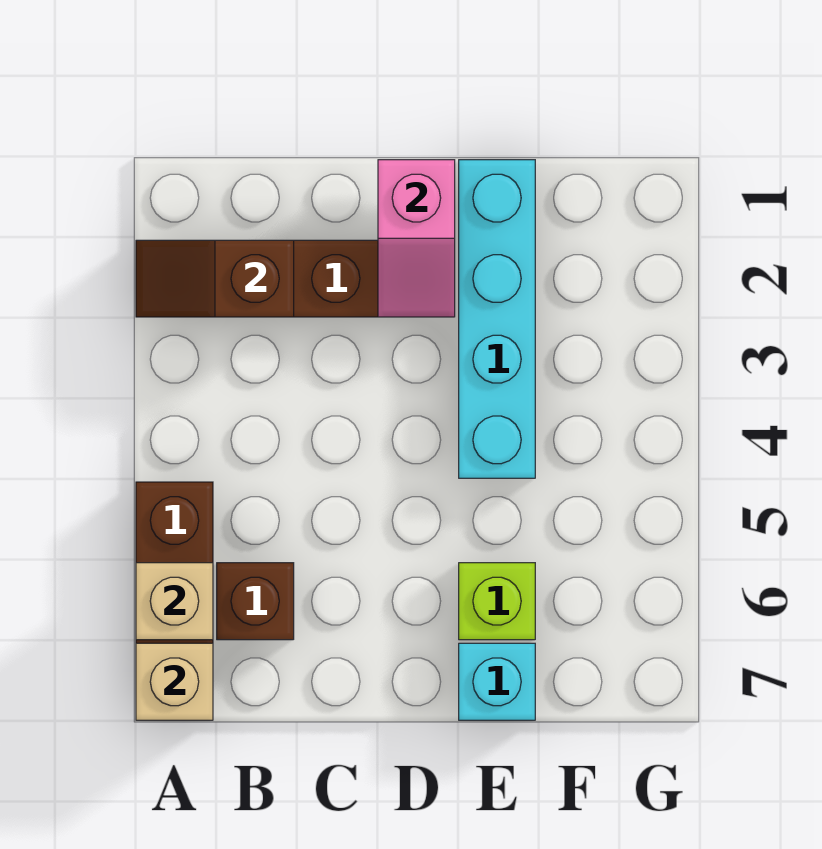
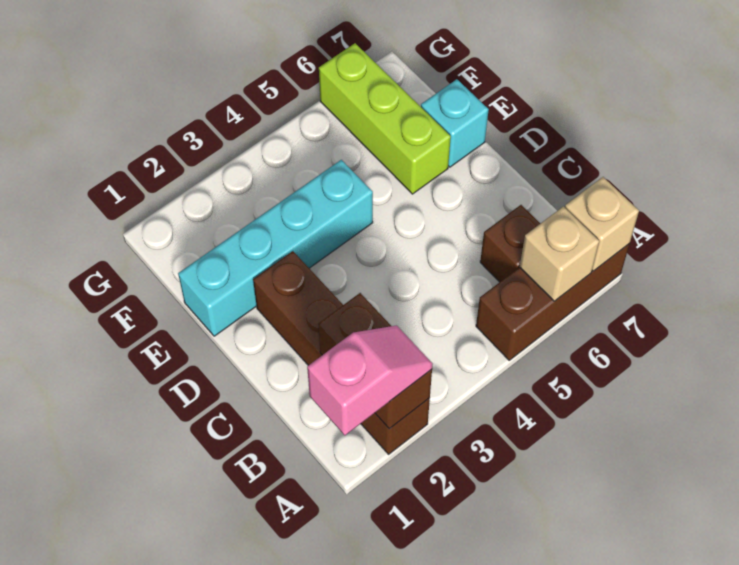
brown 1x2 slope [136,240,294,317] -> brown 1x2 brick [318,293,432,429]
pink 1x2 slope [378,160,455,317] -> pink 1x2 slope moved to [307,326,433,435]
lime 1x1 brick [459,563,535,640] -> lime 1x3 brick [319,43,451,194]

